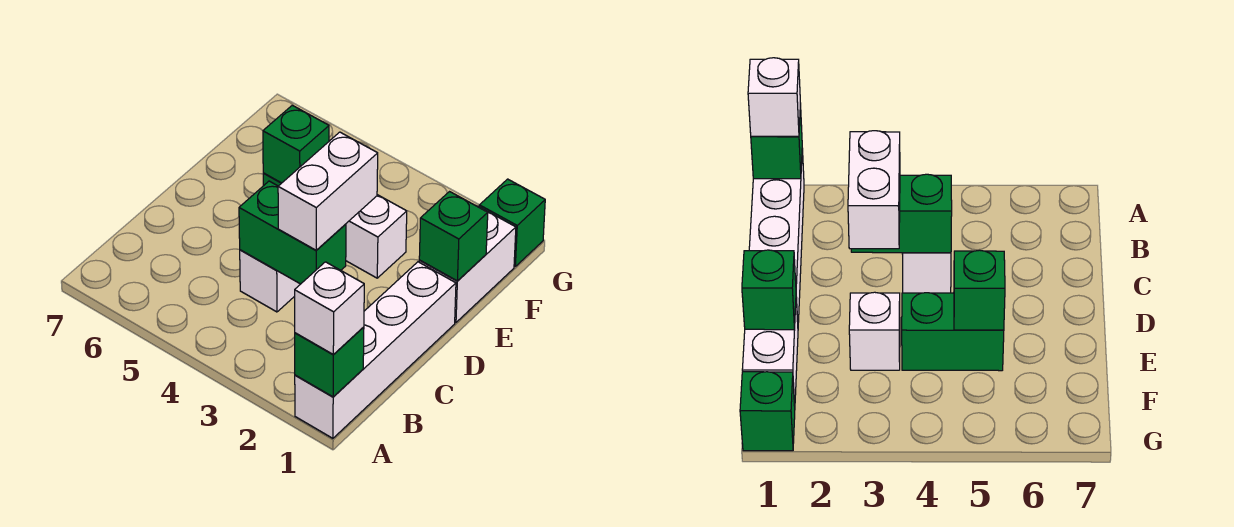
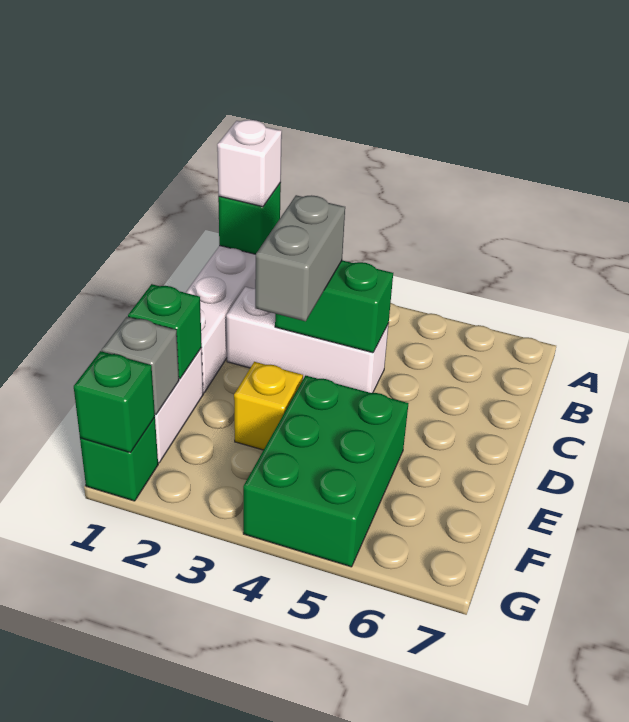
white 1x2 brick [278,132,378,250] -> grey 1x2 brick [255,195,345,321]
white 1x1 brick [240,250,300,312] -> white 1x3 brick [226,287,389,393]
white 1x1 brick [346,195,407,278] -> yellow 1x1 brick [234,362,303,450]
green 1x2 brick [902,293,1004,371] -> green 2x3 brick [243,376,408,567]
green 1x1 brick [263,105,329,183] -> green 1x1 brick moved to [74,351,155,452]
none -> grey 1x1 brick [102,317,179,414]

